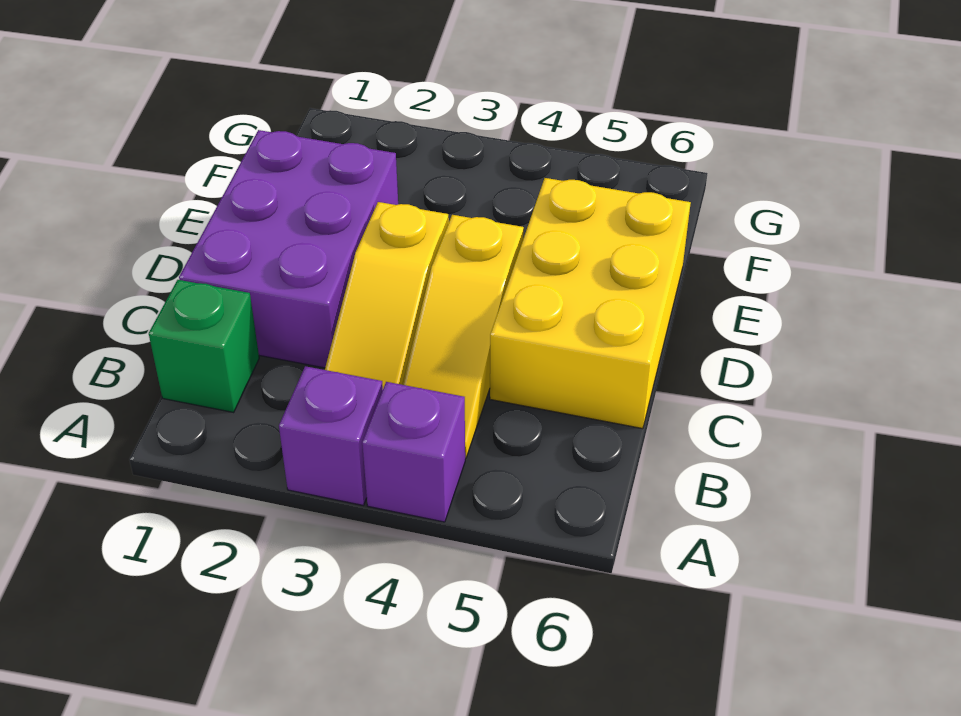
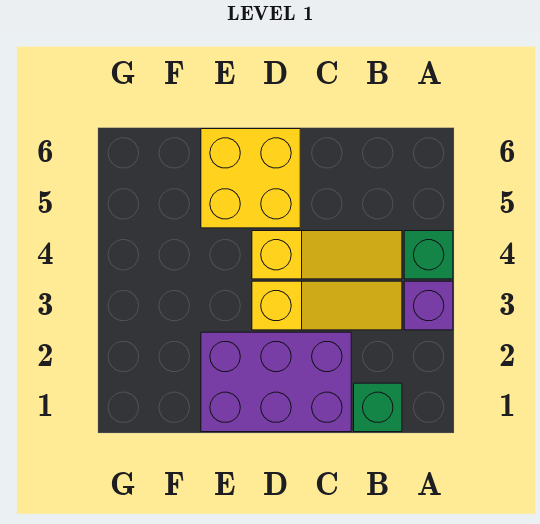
purple 1x1 brick [362,382,465,522] -> green 1x1 brick [404,231,453,279]
yellow 2x3 brick [490,178,691,429] -> yellow 2x2 brick [201,129,300,228]

